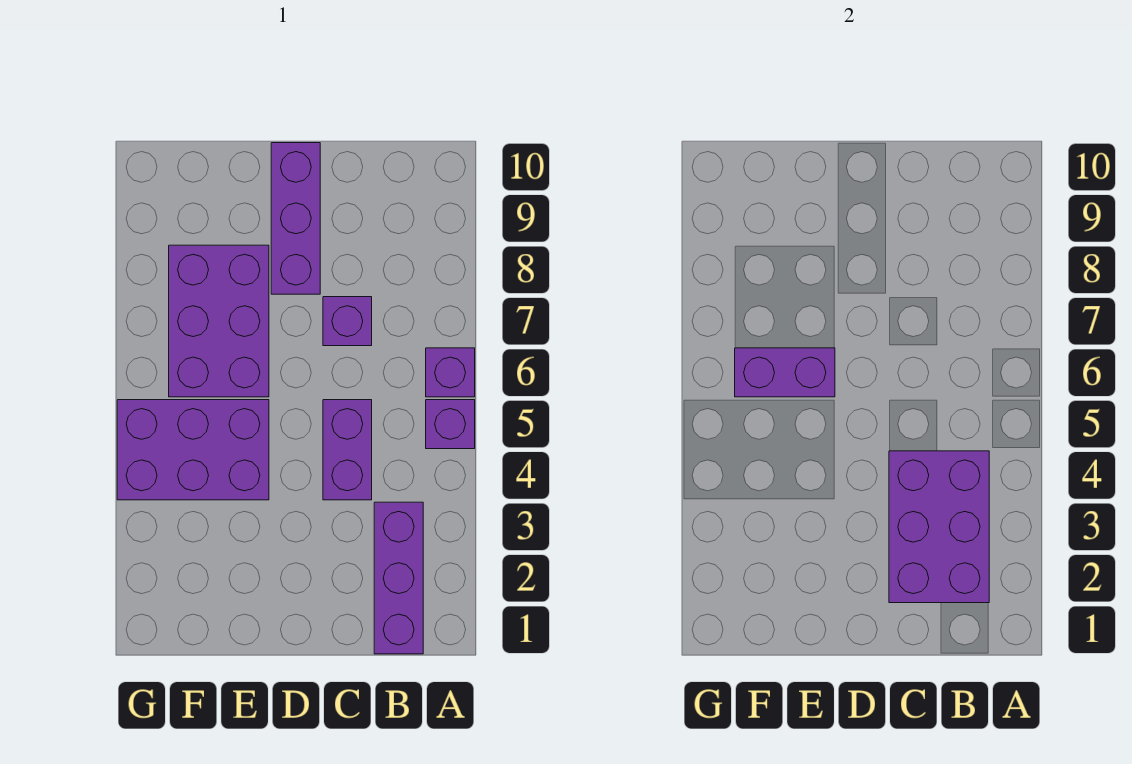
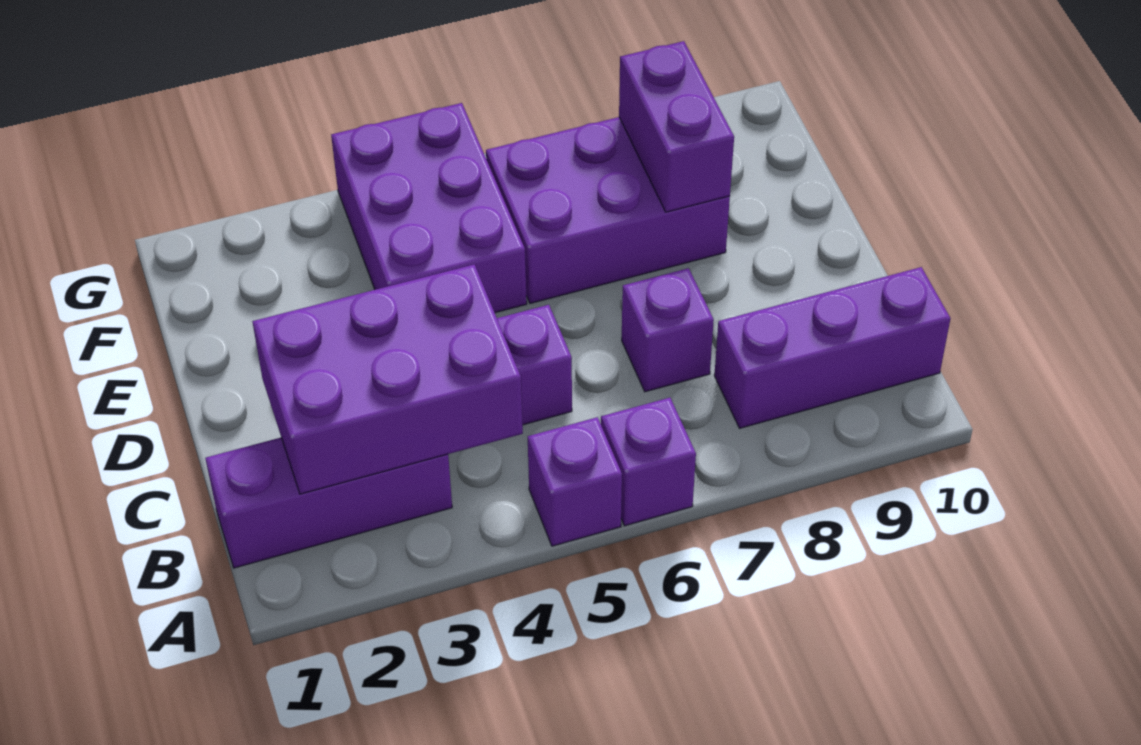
purple 1x3 brick [271,143,320,294] -> purple 1x3 brick moved to [714,267,950,428]
purple 1x2 brick [735,348,835,397] -> purple 1x2 brick moved to [619,41,734,212]

